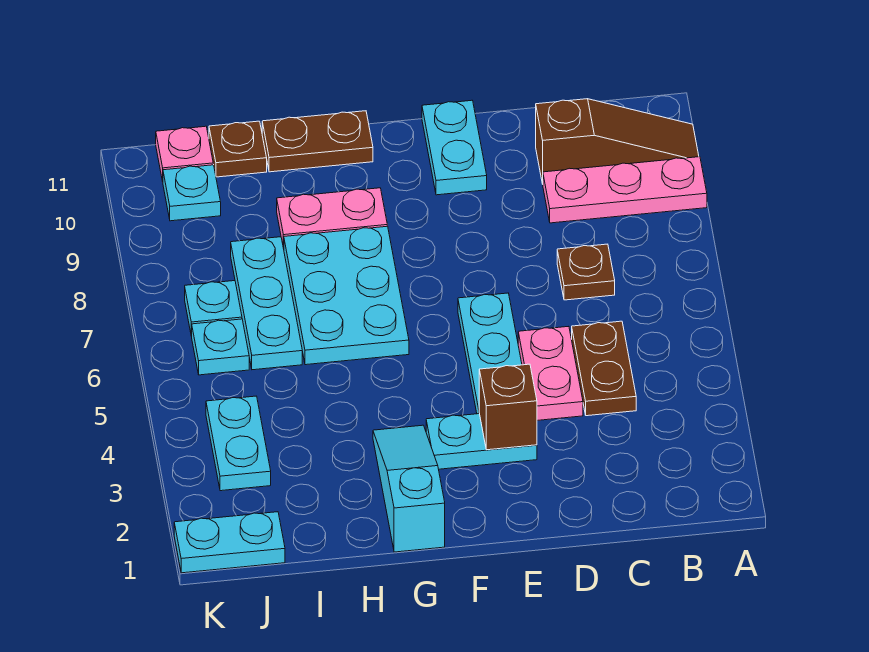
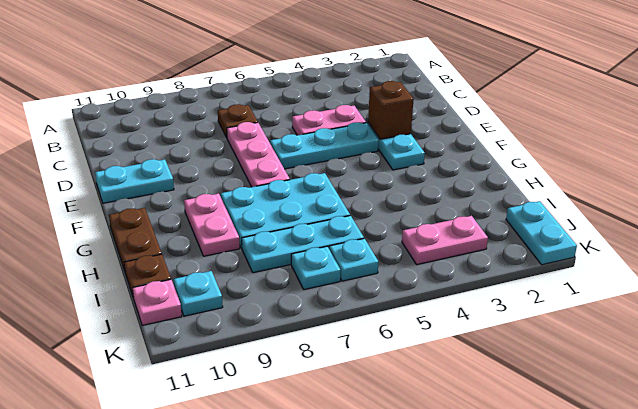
pink 1x3 plate [543,157,707,223] -> pink 1x3 plate moved to [227,122,290,187]
brown 1x3 slope [536,99,699,184] -> none
brown 1x2 plate [572,321,636,416] -> none
cyan 1x3 slope [373,425,445,552] -> none
cyan 1x2 plate [206,396,271,491] -> pink 1x2 plate [402,216,488,265]

